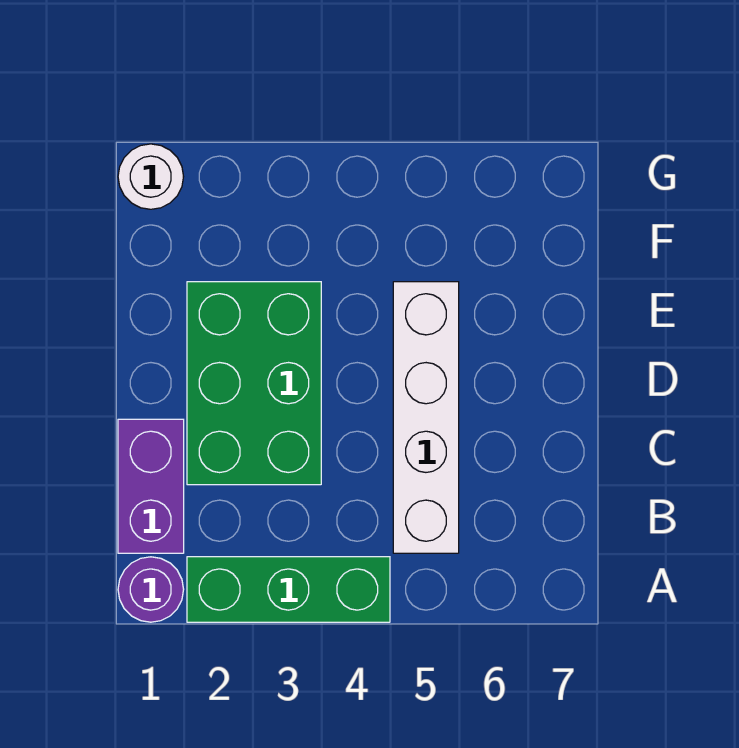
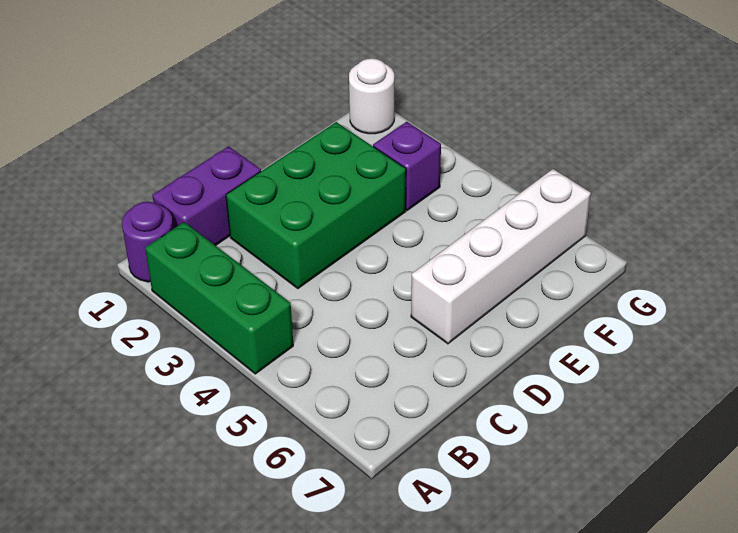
white 1x4 brick [393,282,459,553] -> white 1x4 brick moved to [411,169,591,344]
none -> purple 1x1 brick [373,122,441,210]

